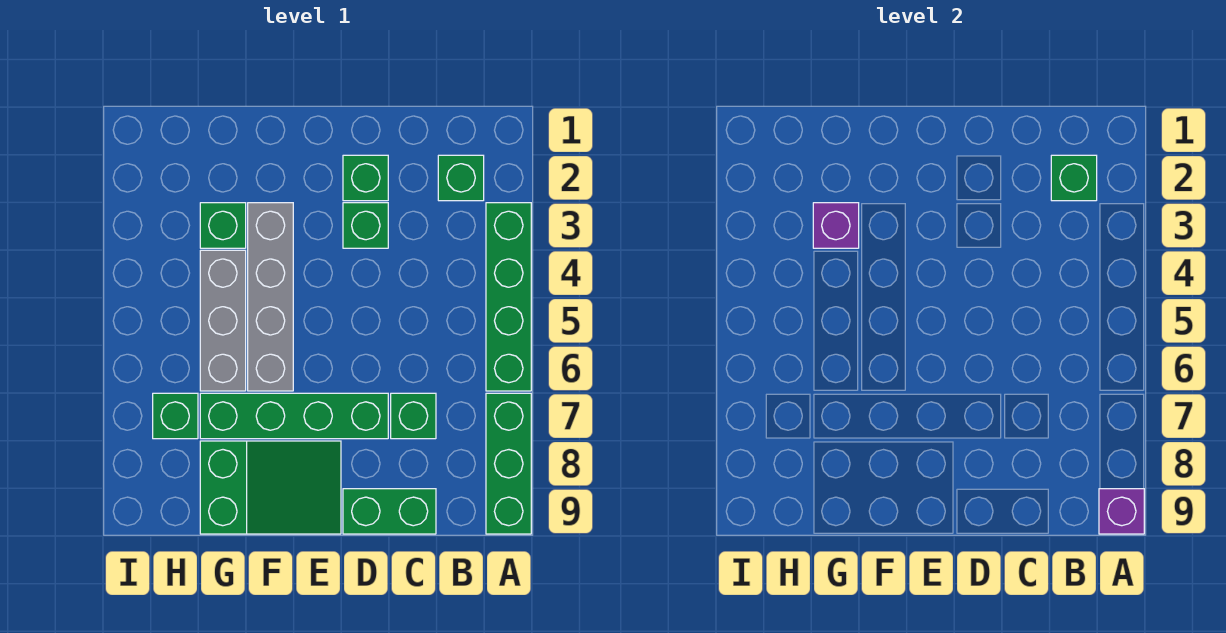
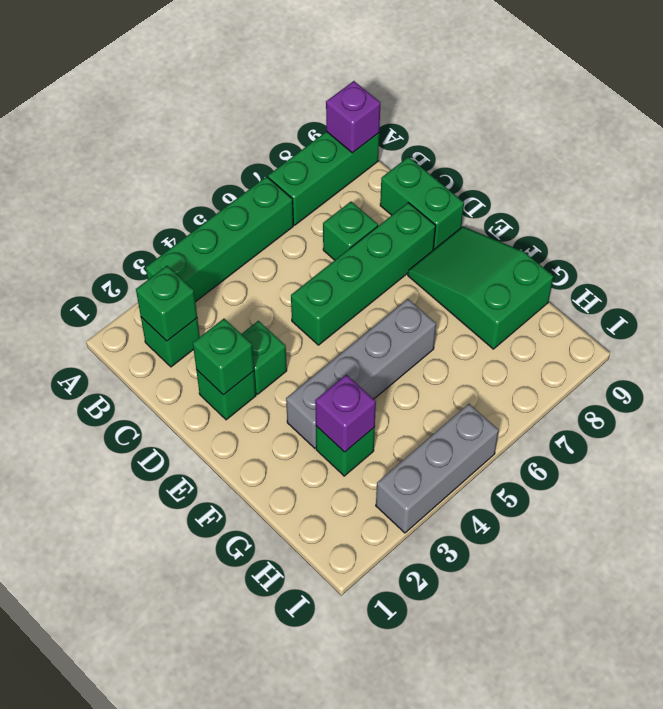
green 1x4 brick [200,393,388,439] -> green 1x4 brick turned to [291,203,436,345]
grey 1x3 brick [200,250,246,391] -> grey 1x3 brick moved to [376,404,499,533]
green 1x1 brick [153,393,198,439] -> green 1x1 brick moved to [193,319,254,395]

